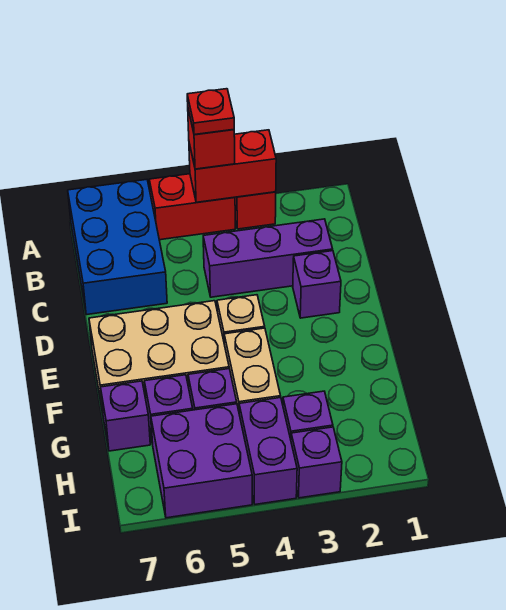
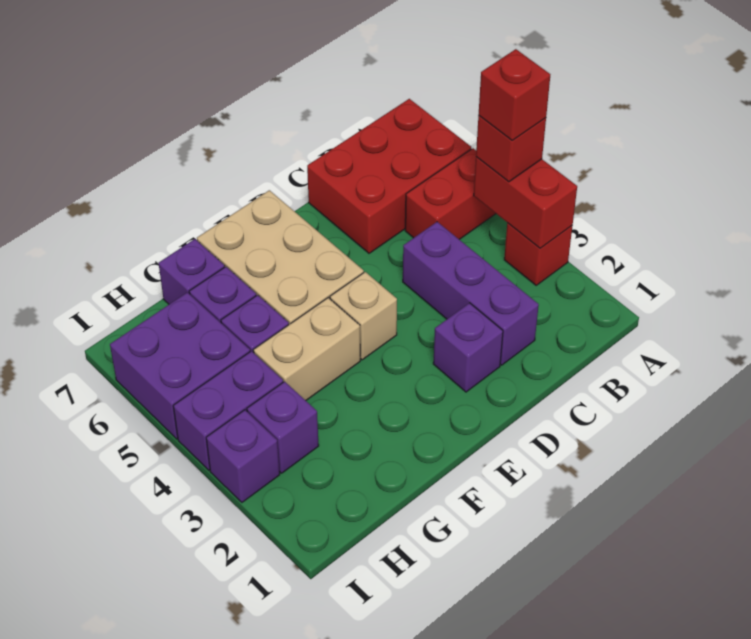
red 1x2 brick [149,174,235,240] -> red 1x2 brick turned to [405,148,496,239]
red 1x1 plate [187,89,234,135] -> red 1x1 brick [479,49,550,141]
blue 2x3 brick [68,180,167,315] -> red 2x3 brick [307,99,471,253]

